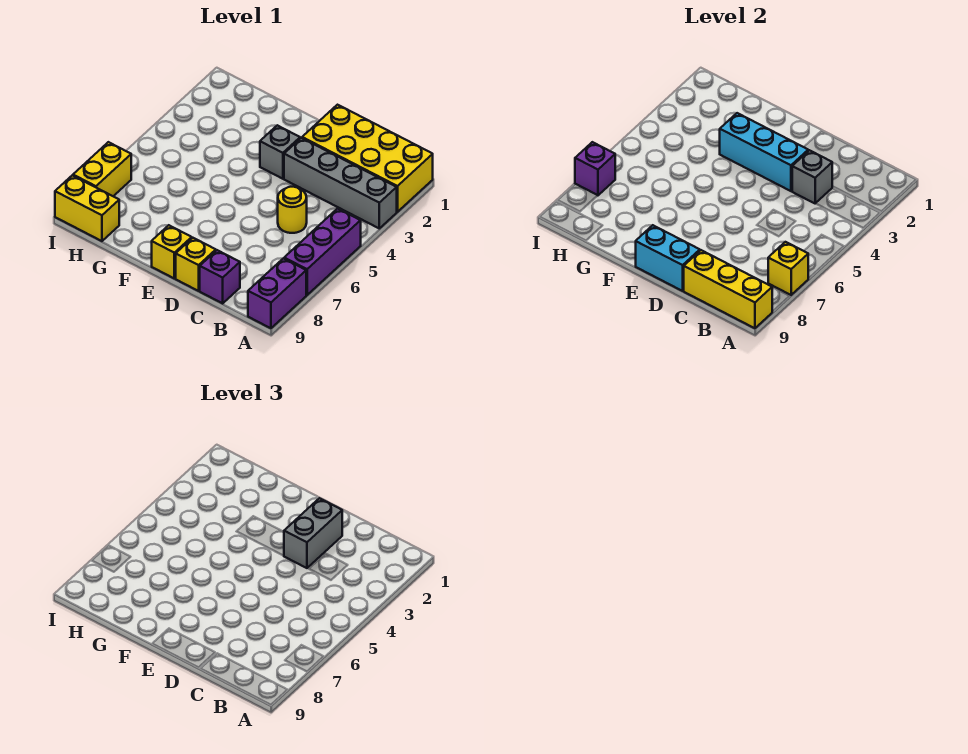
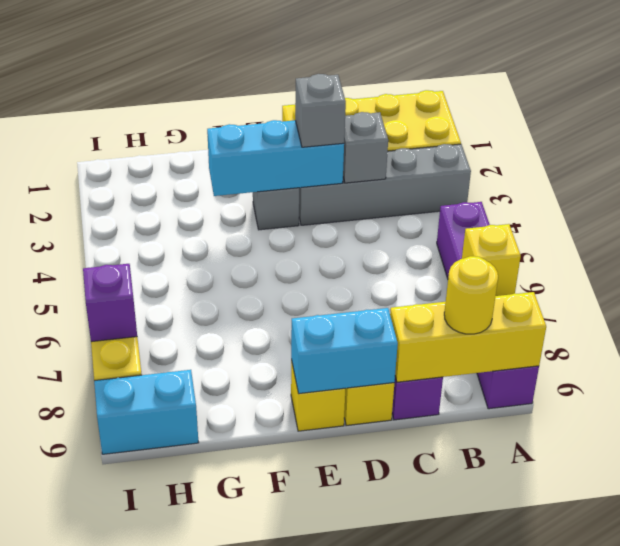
yellow 1x1 round brick [278,187,307,233] -> yellow 1x1 round brick moved to [444,256,498,334]
grey 1x2 brick [284,498,342,568] -> grey 1x1 brick [295,74,346,147]
yellow 1x2 brick [55,175,119,241] -> cyan 1x2 brick [94,370,199,454]

